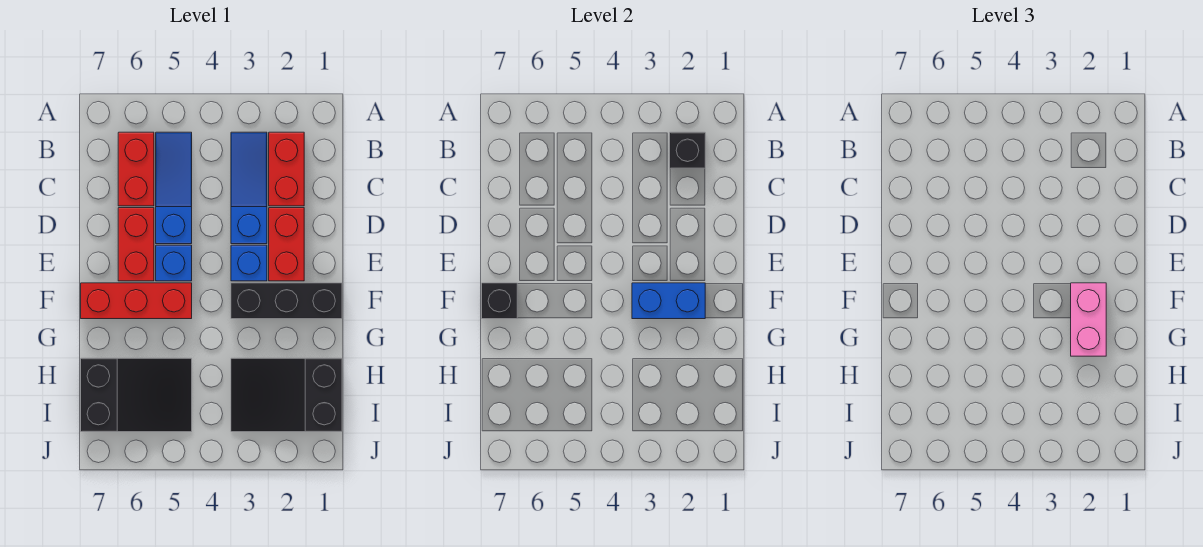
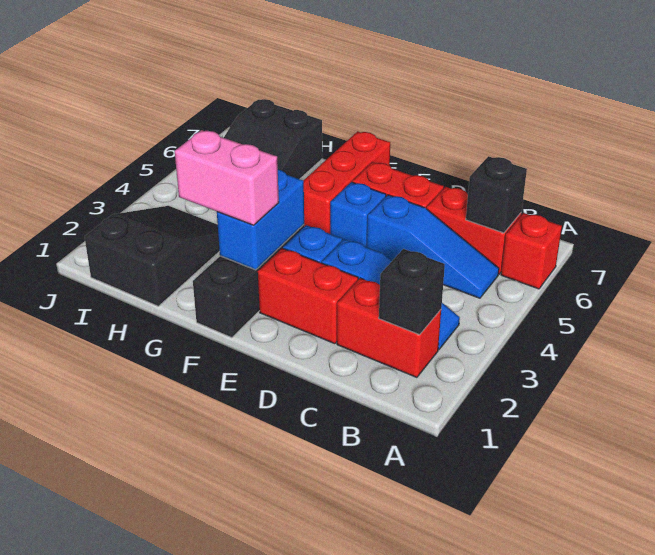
none -> red 1x1 brick [501,213,562,289]
black 1x1 brick [482,283,517,319] -> black 1x1 brick moved to [466,156,527,233]

